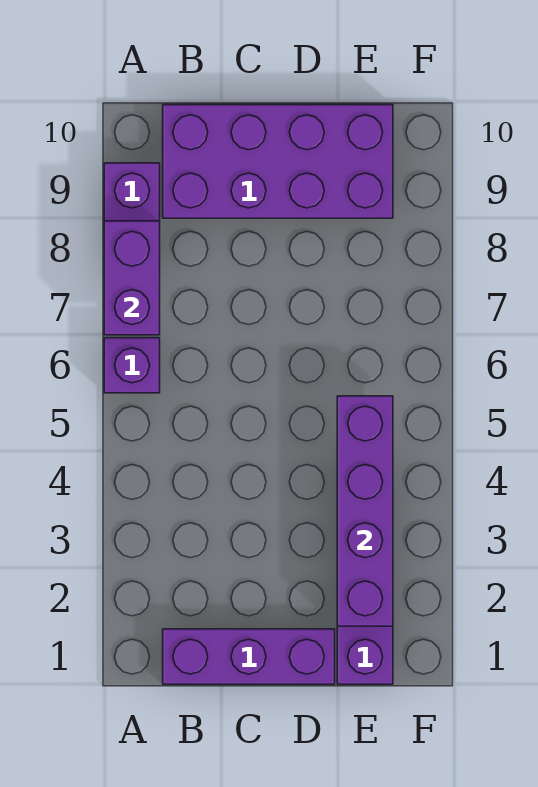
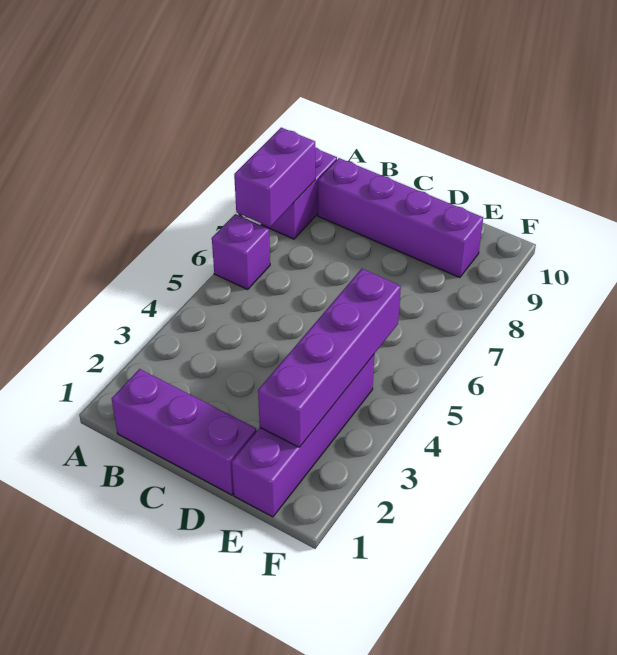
purple 2x4 brick [163,105,393,218] -> purple 1x4 brick [318,158,483,278]

